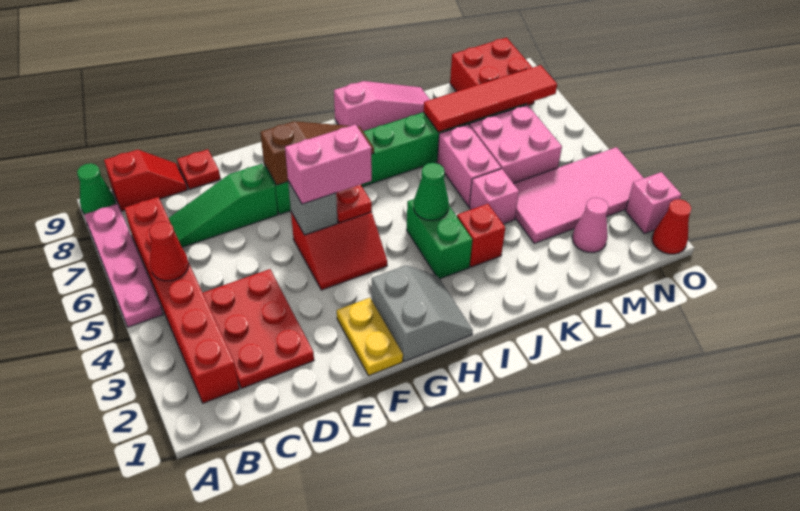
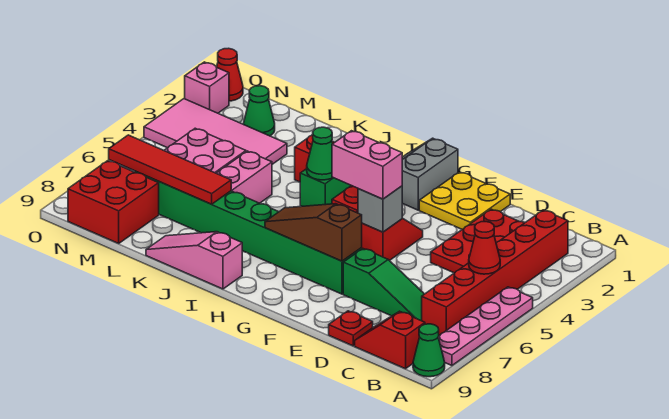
yellow 1x2 plate [337,298,403,376] -> yellow 2x2 plate [419,172,510,229]
pink 1x1 brick [469,169,519,224] -> none
pink 1x1 cone [572,198,609,253] -> green 1x1 cone [243,86,275,136]

